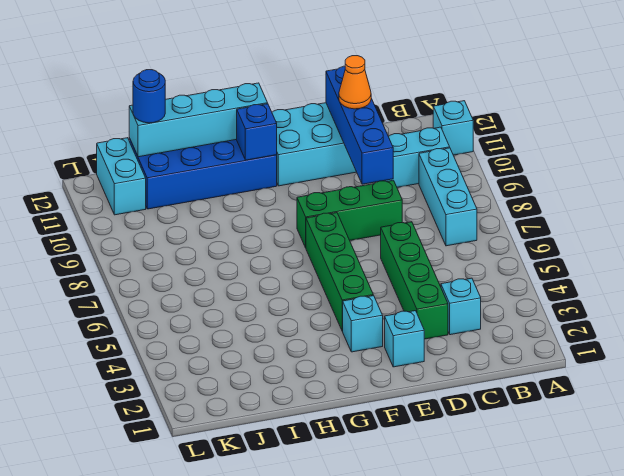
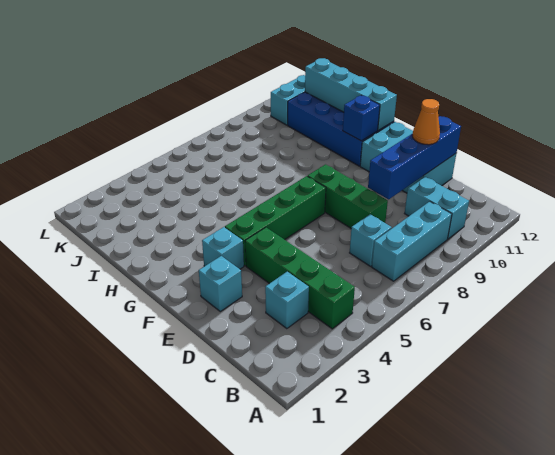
cyan 1x1 brick [433,101,473,155] -> cyan 1x1 brick moved to [350,214,392,266]
green 1x4 brick [381,222,448,339] -> green 1x4 brick turned to [245,227,355,329]
blue 1x1 round brick [133,70,165,123] -> none

